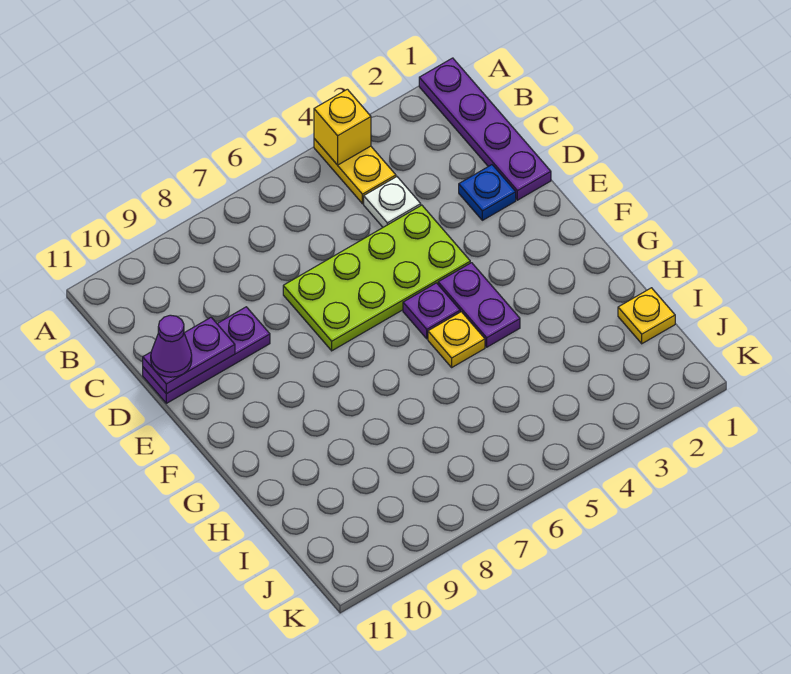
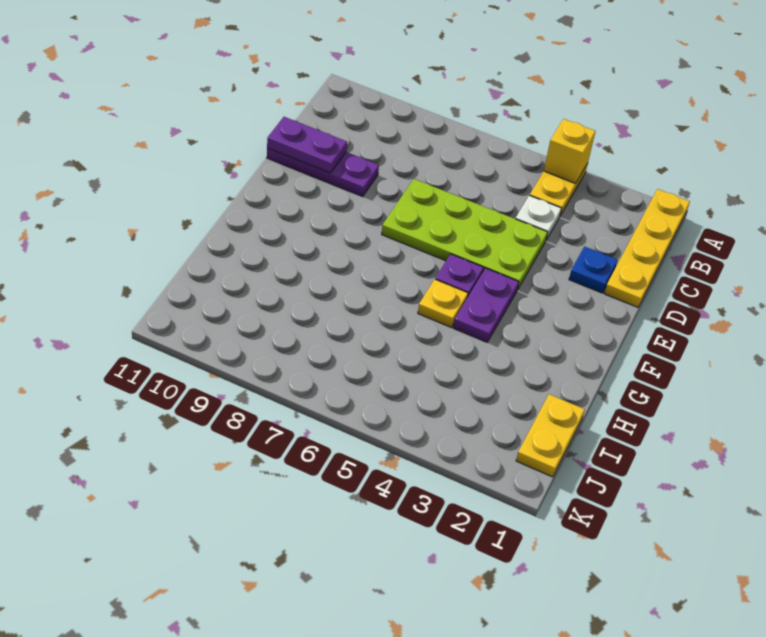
purple 1x4 plate [419,58,551,200] -> yellow 1x4 plate [604,189,690,307]
purple 1x1 cone [151,315,192,377] -> none
yellow 1x1 plate [618,288,675,344] -> yellow 1x2 plate [516,394,585,477]

